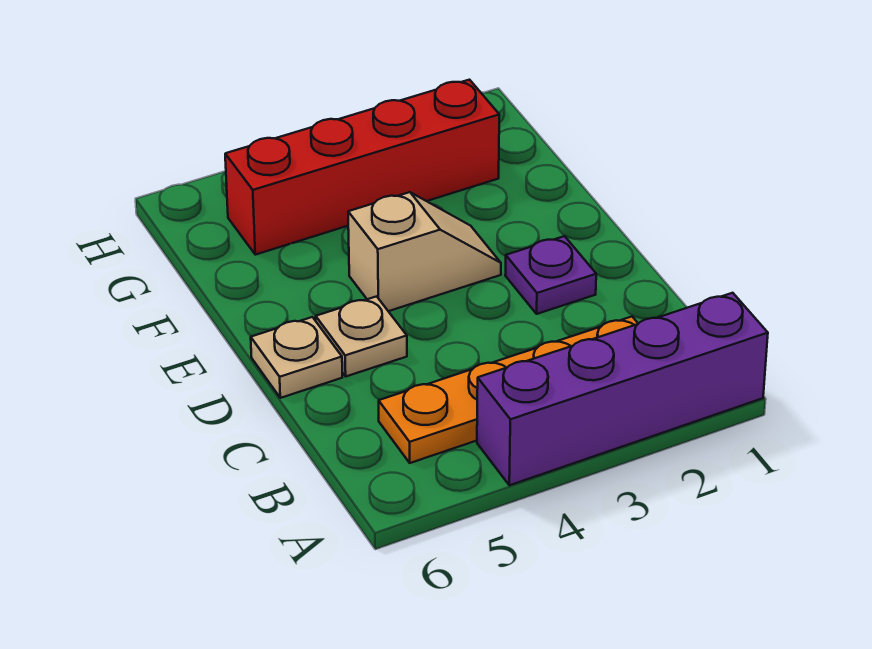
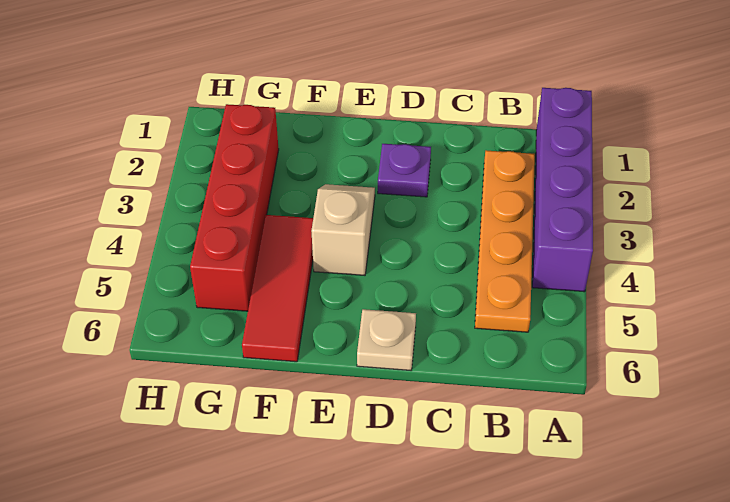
tan 1x1 plate [316,296,407,376] -> none
none -> red 1x3 tile [242,215,313,362]

